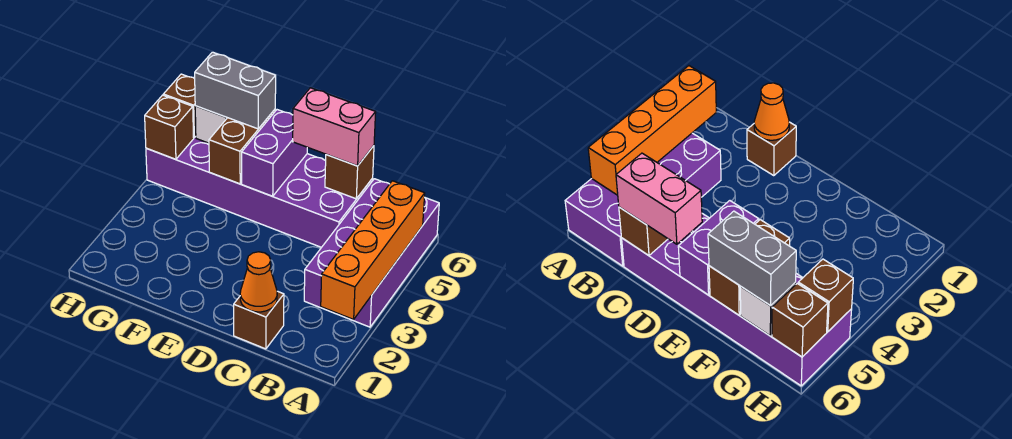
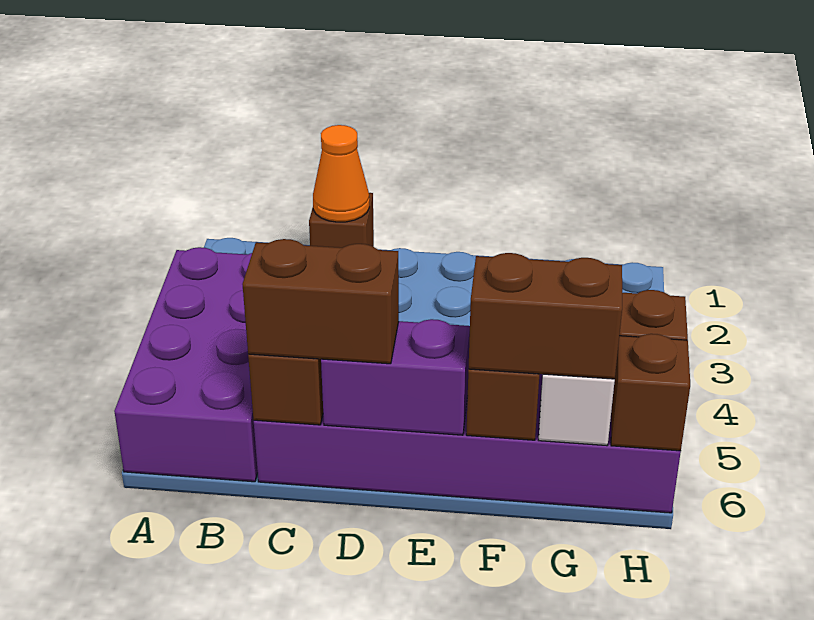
orange 1x4 brick [321,181,425,319] -> none
pink 1x2 brick [293,88,376,166] -> brown 1x2 brick [242,239,399,364]
purple 1x2 brick [242,110,307,196] -> purple 1x2 brick turned to [321,319,470,435]
grey 1x2 brick [195,52,276,129] -> brown 1x2 brick [469,253,622,379]

